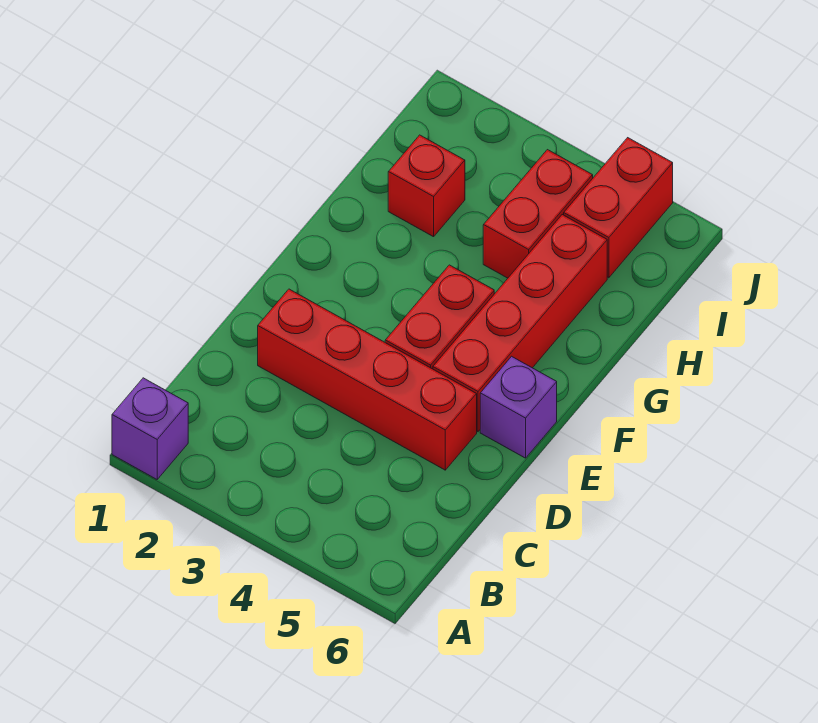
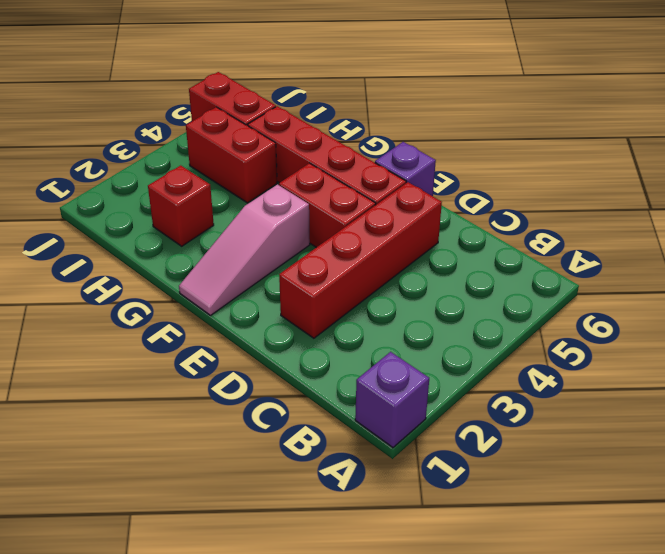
none -> pink 1x3 slope [179,184,310,315]

